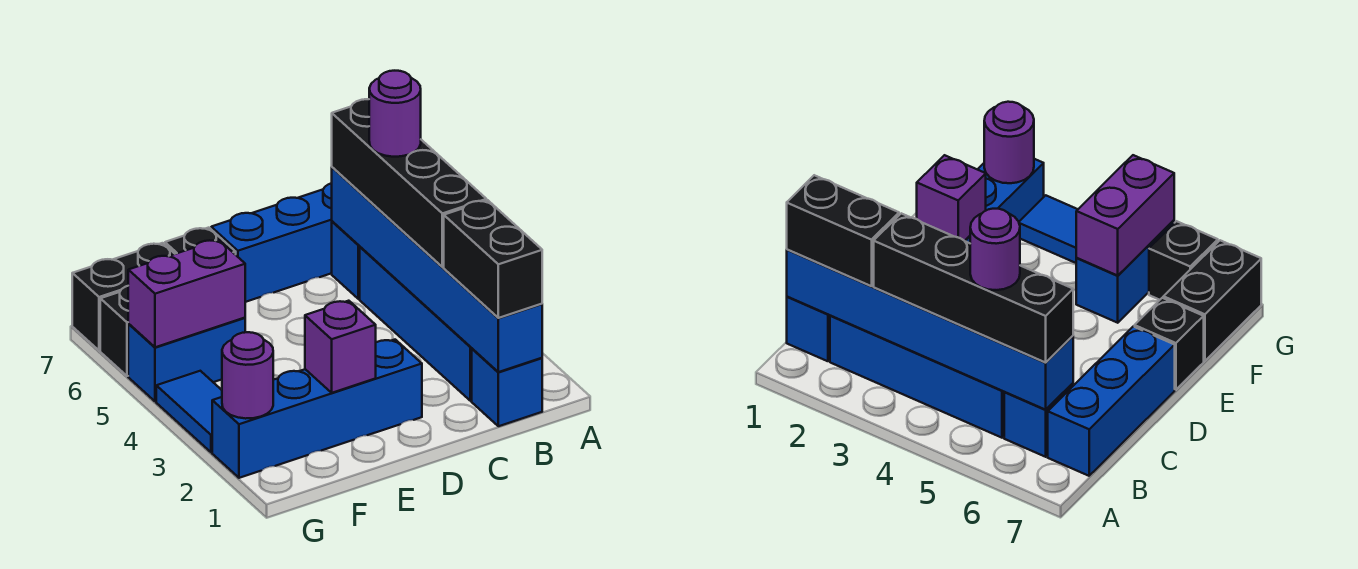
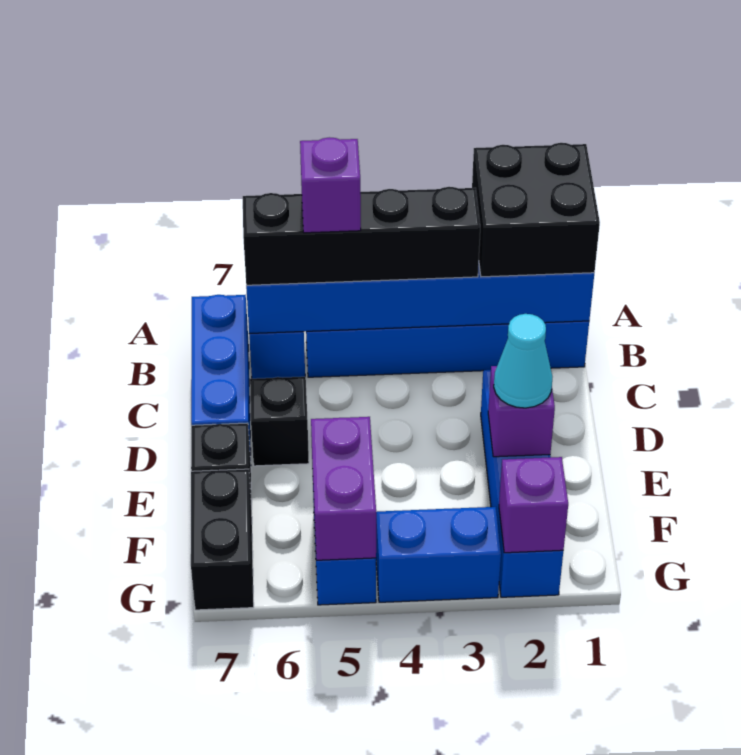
black 1x2 brick [444,200,542,318] -> black 2x2 brick [472,143,600,277]
purple 1x1 round brick [369,71,421,157] -> purple 1x1 brick [300,137,361,233]
none -> cyan 1x1 cone [494,314,552,408]
purple 1x1 round brick [222,332,273,419] -> purple 1x1 brick [499,457,568,553]
blue 1x2 tile [156,371,222,452] -> blue 1x2 brick [376,507,501,602]
black 1x1 brick [100,286,129,376] -> black 1x1 brick moved to [250,377,309,466]

